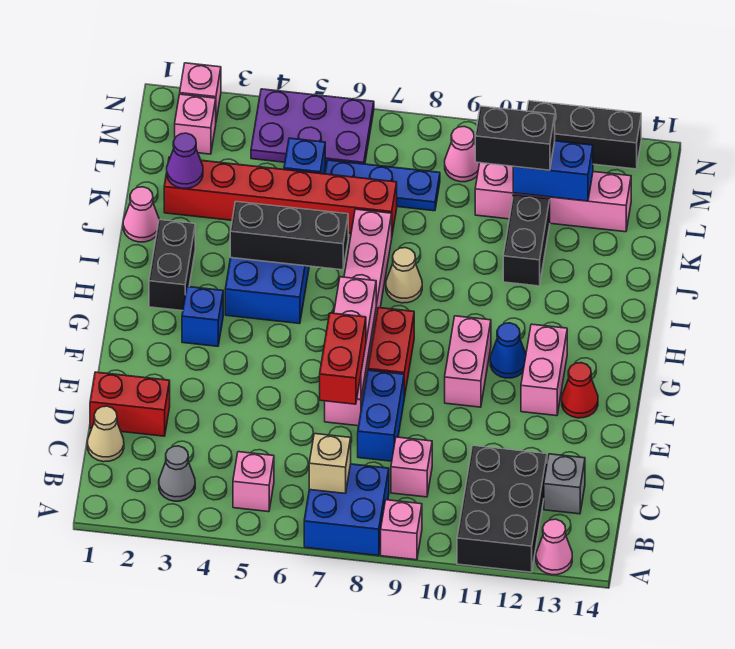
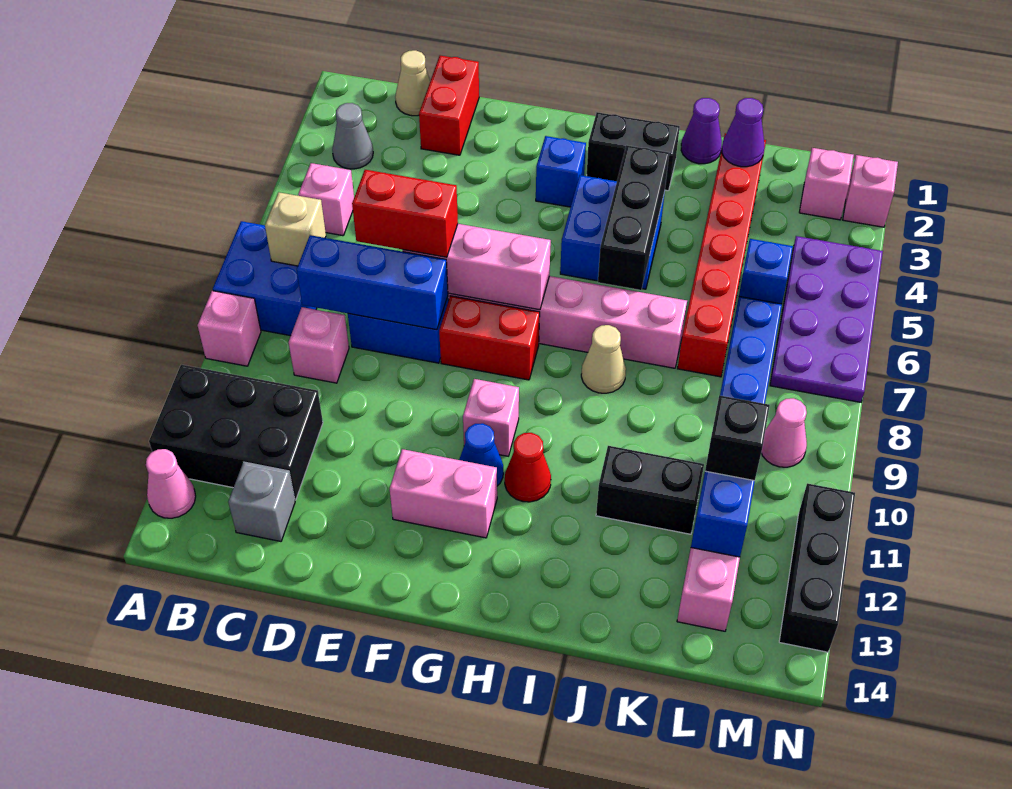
none -> blue 1x3 brick [297,235,448,330]
pink 1x2 brick [445,316,491,407] -> pink 1x1 brick [463,379,519,456]
red 1x1 cone [562,363,598,418] -> red 1x1 cone moved to [505,433,551,502]
pink 1x1 cone [123,187,159,242] -> purple 1x1 cone [681,98,722,164]
black 1x2 brick [475,106,555,170] -> black 1x1 brick [705,395,770,481]
purple 2x3 plate [251,89,374,167] -> purple 2x4 plate [770,236,883,402]

